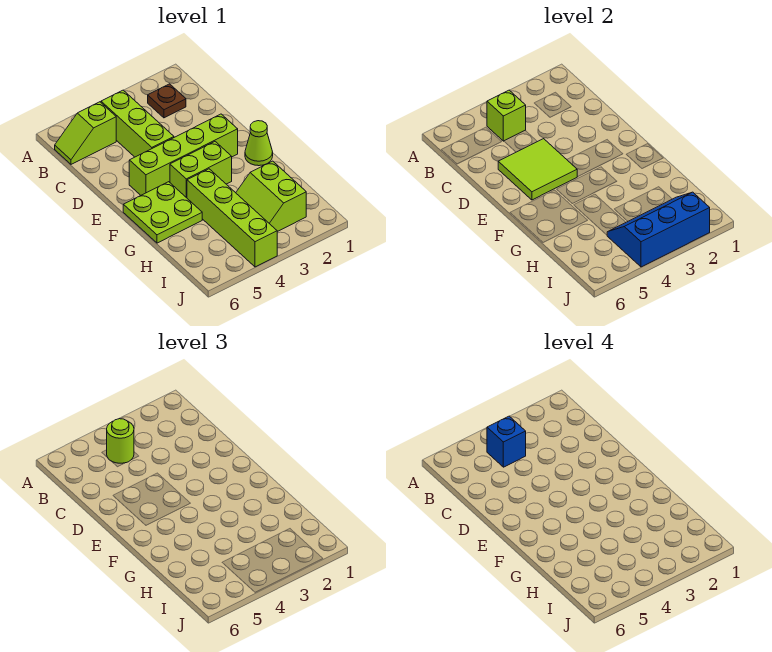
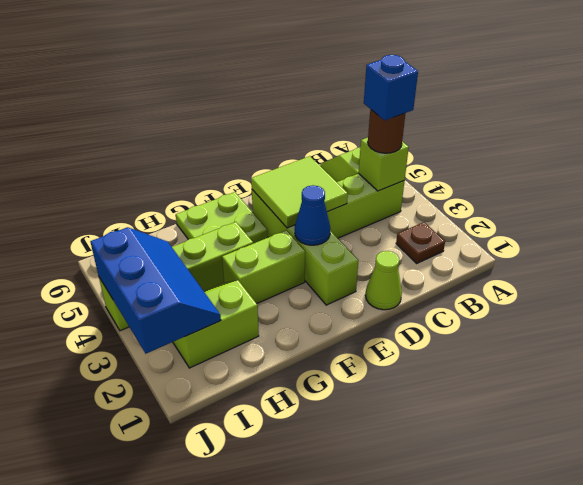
lime 1x1 round brick [107,419,134,463] -> brown 1x1 round brick [368,109,405,153]
none -> blue 1x1 cone [295,185,330,245]
lime 1x1 cone [245,121,273,166] -> lime 1x1 cone moved to [365,251,402,310]
lime 1x2 brick [170,142,232,198] -> lime 1x2 brick turned to [222,230,305,304]

